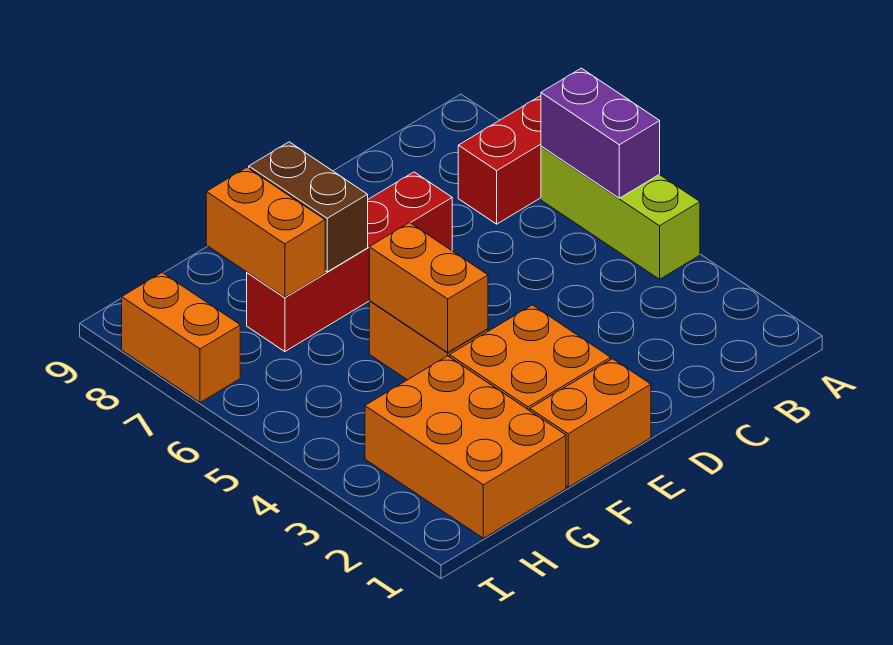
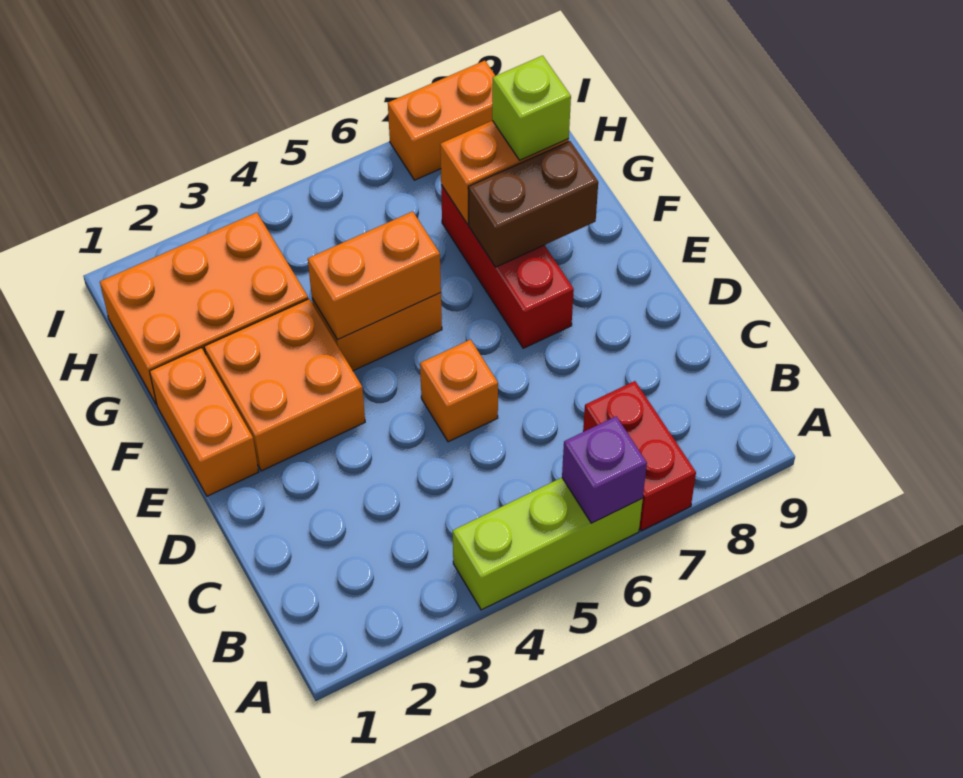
purple 1x2 brick [541,68,660,198] -> purple 1x1 brick [562,416,647,523]
none -> orange 1x1 brick [420,340,498,442]
red 1x4 brick [247,172,452,352] -> red 1x3 brick [441,185,574,348]
none -> lime 1x1 brick [492,56,571,160]

